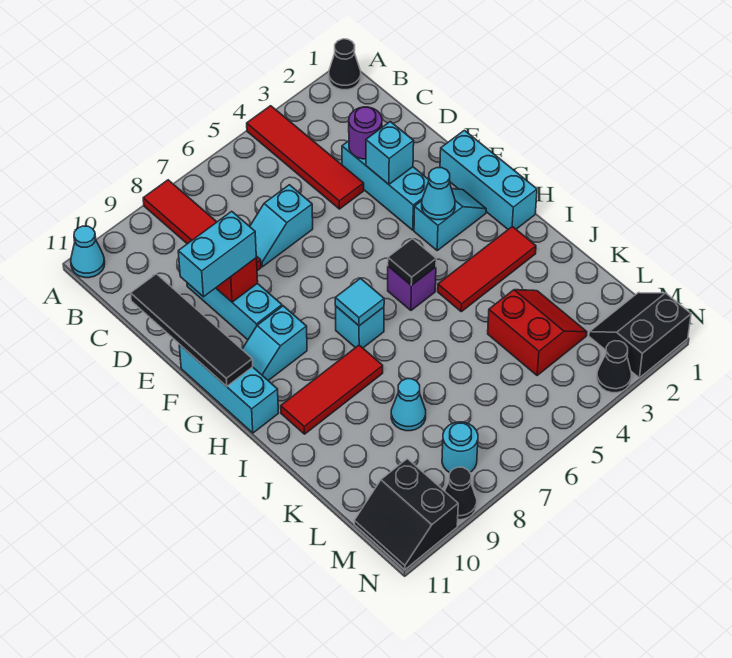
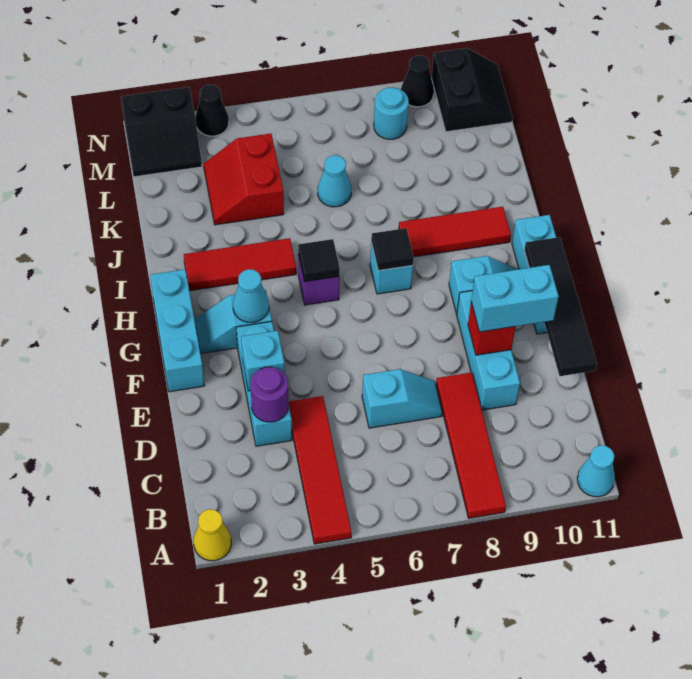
black 1x1 cone [329,39,361,90] -> yellow 1x1 cone [194,509,231,561]
cyan 1x1 tile [335,278,384,326] -> black 1x1 tile [371,228,414,271]
cyan 1x1 cone [391,379,426,431] -> cyan 1x1 cone moved to [318,155,351,207]

